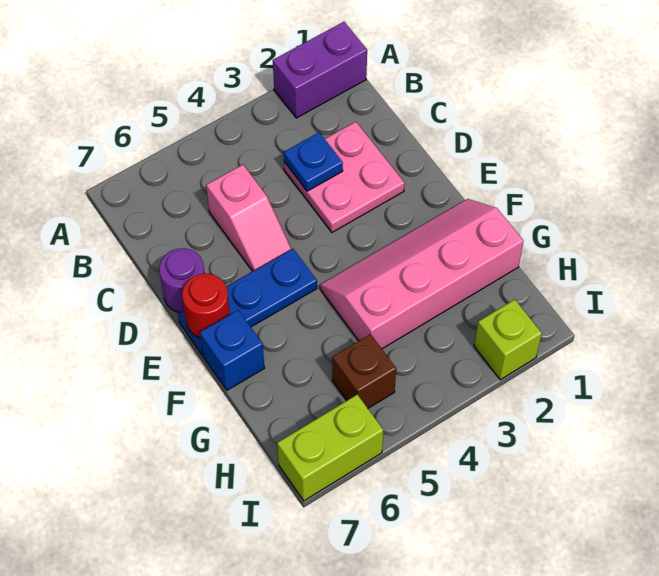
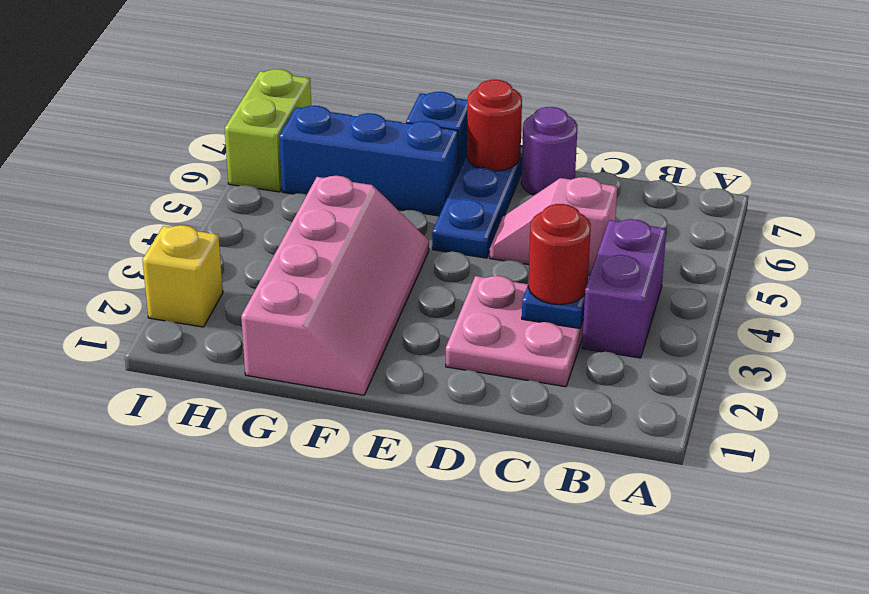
purple 1x2 brick [273,22,367,118] -> purple 1x2 brick moved to [582,219,666,358]
none -> red 1x1 round brick [528,204,591,304]
none -> blue 1x3 brick [279,106,458,216]
brown 1x1 brick [332,334,396,408] -> none
lime 1x1 brick [474,300,542,380] -> yellow 1x1 brick [142,225,223,327]

